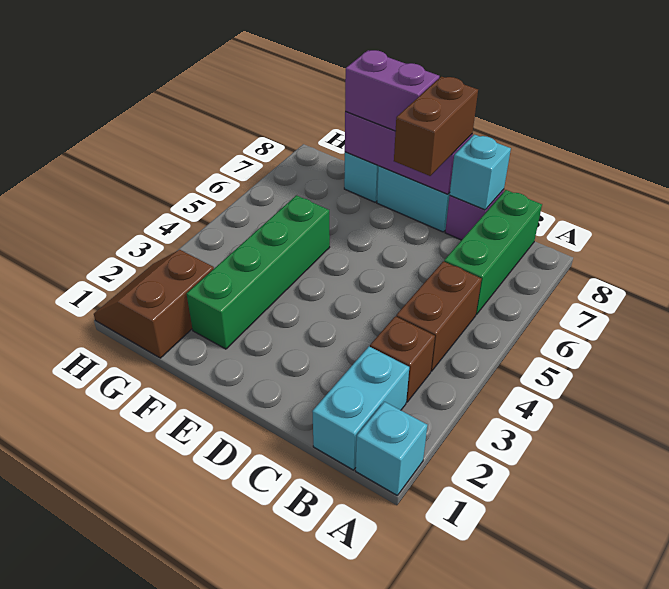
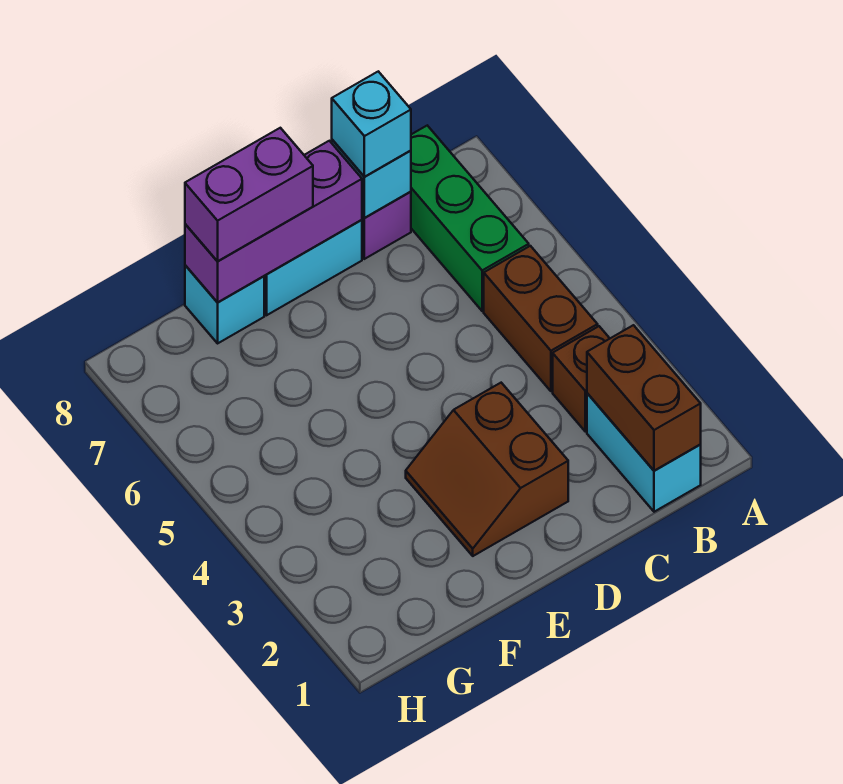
cyan 1x1 brick [356,402,427,495] -> cyan 1x1 brick moved to [332,71,411,177]
brown 1x2 brick [394,77,478,176] -> brown 1x2 brick moved to [587,325,701,471]
green 1x4 brick [187,195,330,349] -> none
brown 2x2 slope [94,250,214,358] -> brown 2x2 slope moved to [406,383,568,556]

